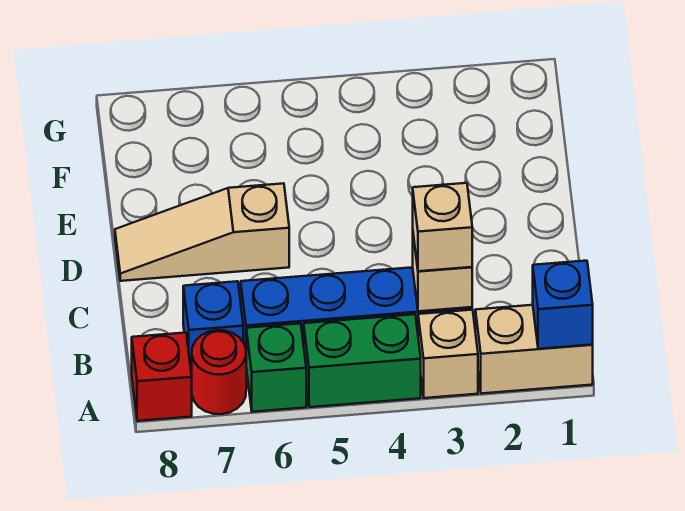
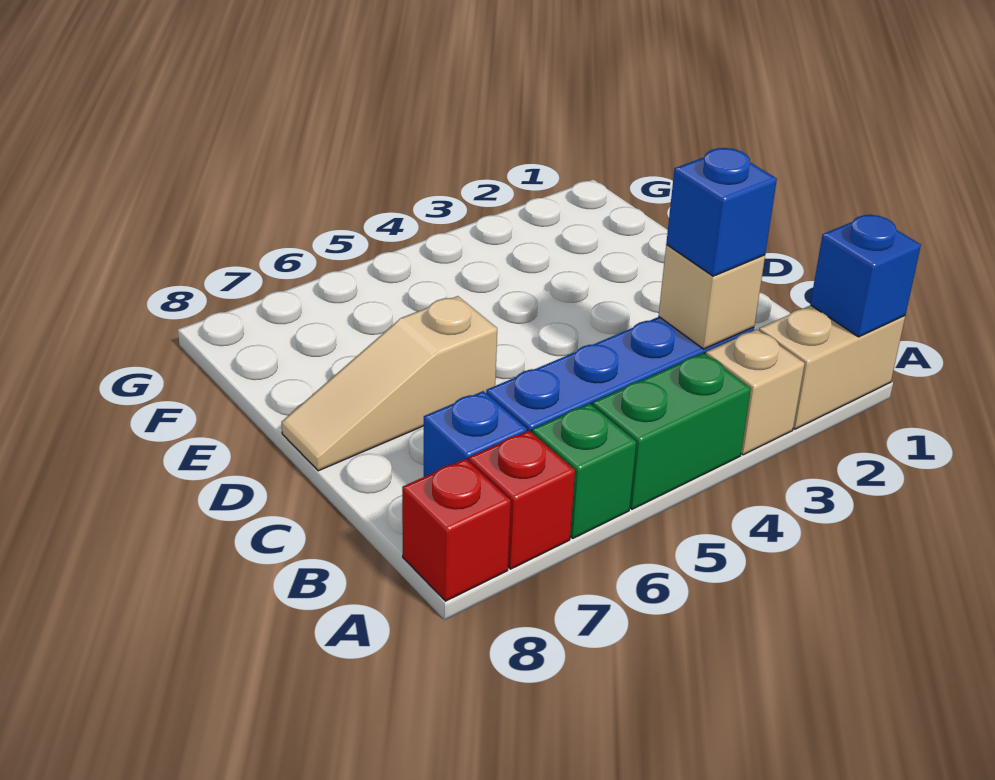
red 1x1 round brick [192,330,246,414] -> red 1x1 brick [469,431,575,569]
tan 1x1 brick [413,183,472,271] -> blue 1x1 brick [666,148,777,276]

